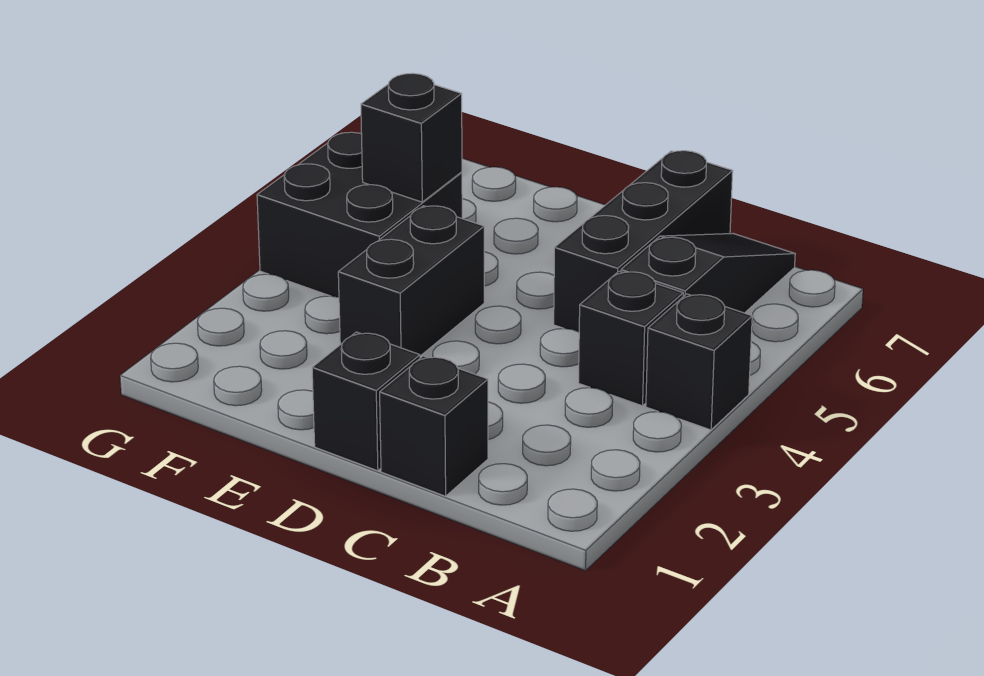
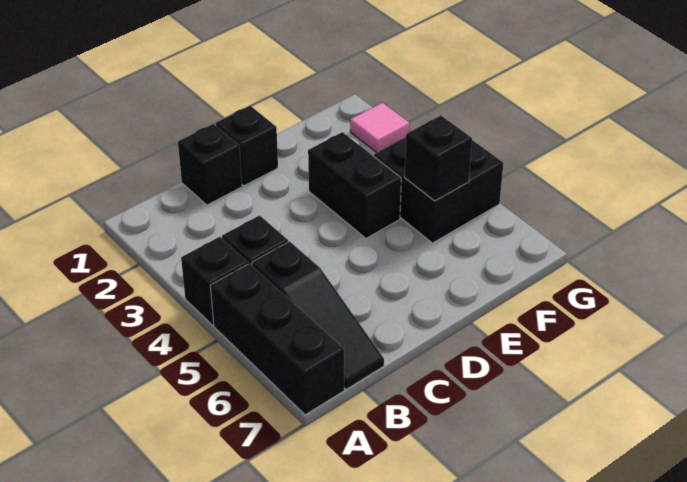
black 1x3 brick [554,151,733,332] -> black 1x3 brick moved to [210,264,344,415]
none -> pink 1x1 tile [350,103,409,153]

